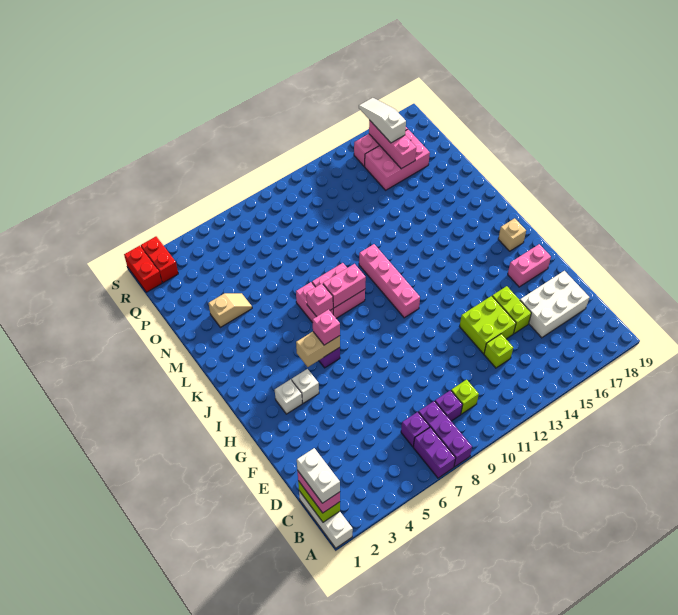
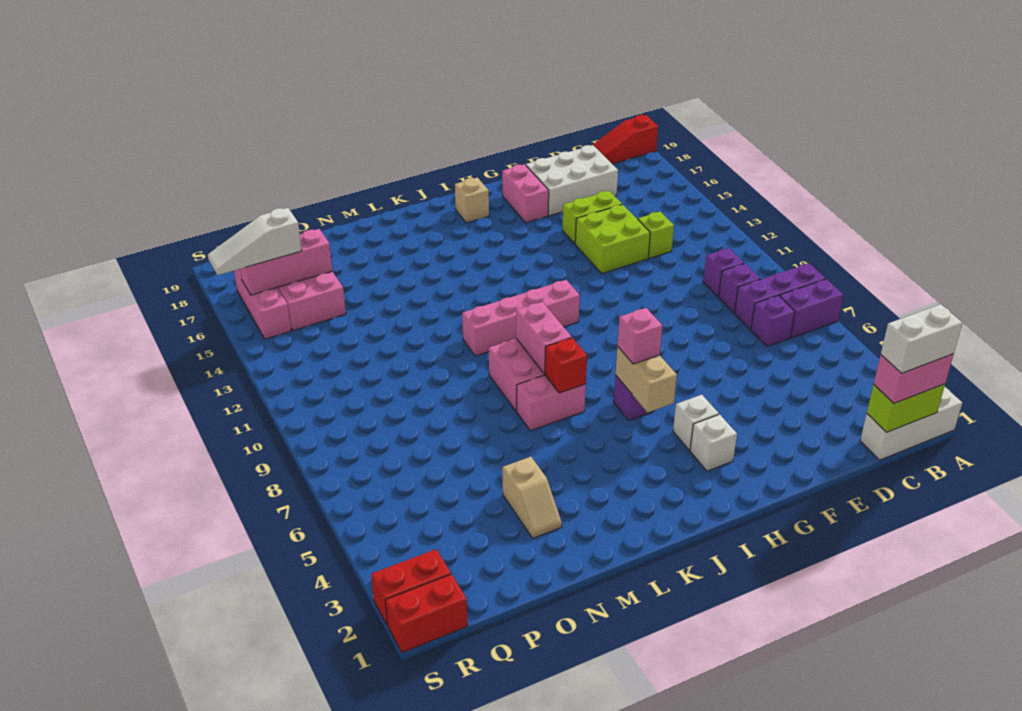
none -> red 1x3 slope [593,115,658,164]
lime 1x1 brick [451,380,479,414] -> purple 1x1 brick [703,248,744,297]
white 2x3 brick [520,271,589,338] -> white 2x3 brick turned to [526,145,618,216]
pink 1x1 brick [306,284,333,317] -> red 1x1 brick [545,338,587,393]
tan 1x2 slope [208,293,252,327] -> tan 1x2 slope turned to [503,457,562,538]

